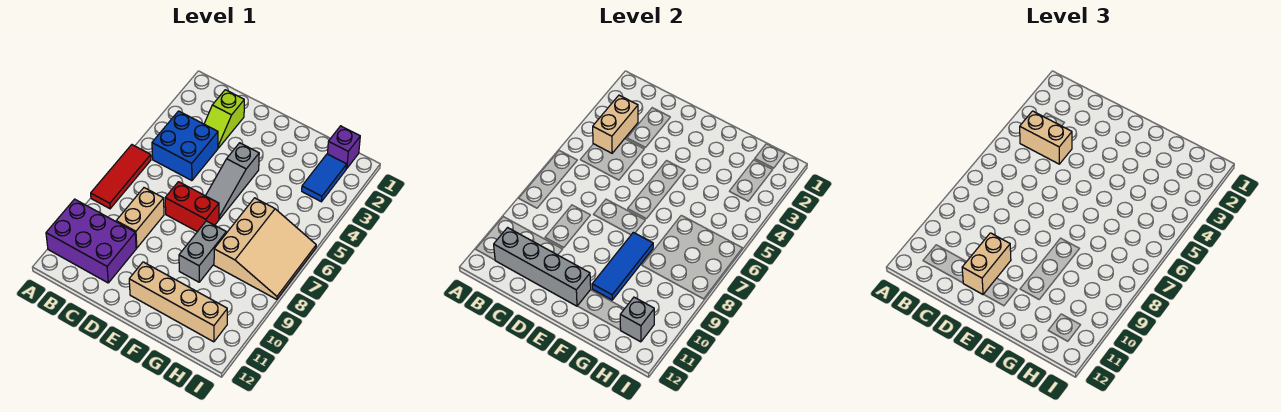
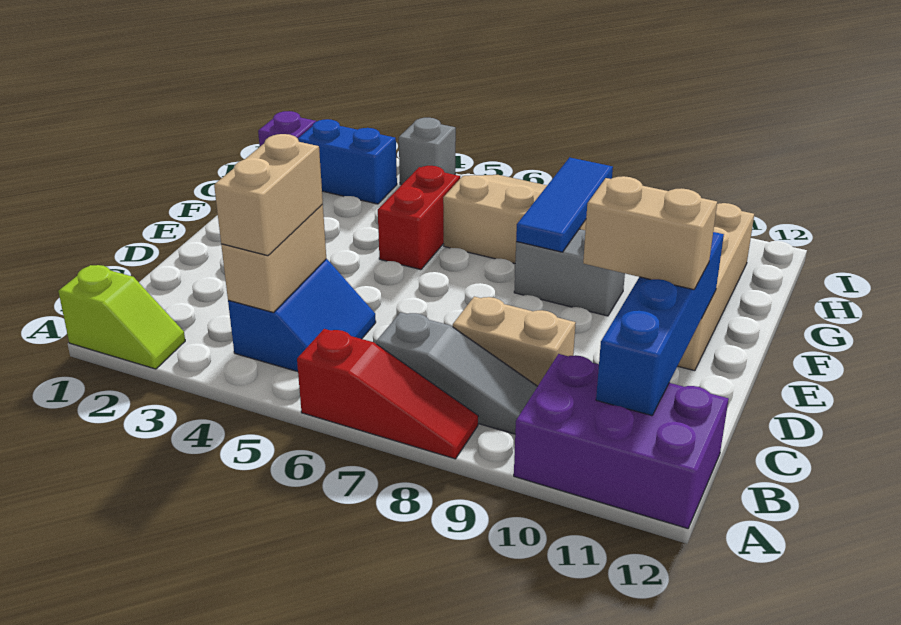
red 1x3 tile [91,145,151,209] -> red 1x3 slope [297,329,478,459]
purple 2x3 brick [46,199,136,283] -> purple 2x3 brick turned to [514,354,729,528]
tan 1x2 brick [593,95,638,153] -> tan 1x2 brick turned to [221,204,326,313]
blue 2x2 brick [152,111,218,181] -> blue 2x2 slope [228,259,376,372]
grey 1x4 brick [494,228,591,306] -> blue 1x4 brick [596,232,724,415]
lime 1x2 slope [204,90,244,148] -> lime 1x2 slope moved to [58,265,185,369]
red 1x2 brick [165,182,219,232] -> red 1x2 brick moved to [378,166,460,270]
grey 1x3 slope [206,143,259,219] -> grey 1x3 slope moved to [376,312,538,434]
blue 1x3 tile [592,232,653,300] -> blue 1x3 tile turned to [516,157,613,252]
blue 1x2 tile [302,154,347,202] -> blue 1x2 brick [298,119,397,204]
grey 1x1 brick [620,297,654,342] -> grey 1x1 brick moved to [399,118,456,185]

